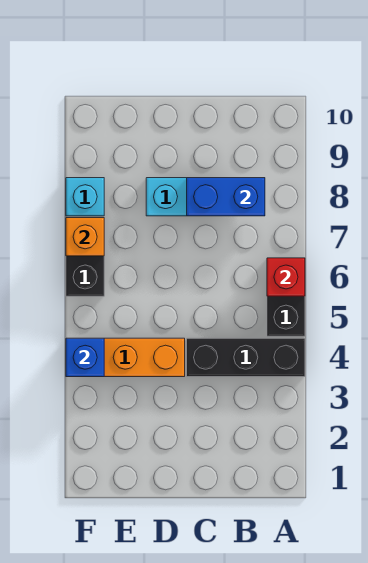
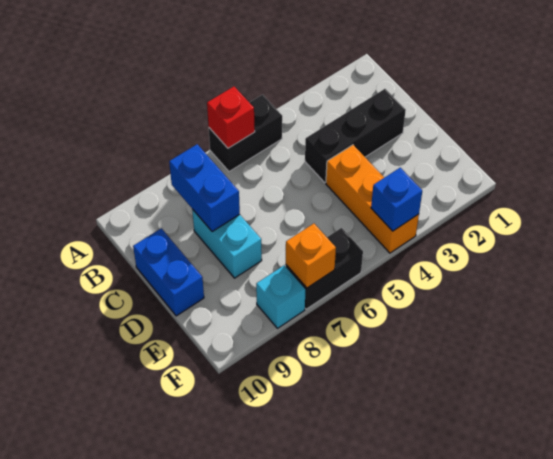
black 1x3 brick [187,338,305,377] -> black 1x3 brick turned to [305,89,406,183]
none -> blue 1x2 brick [133,228,204,316]

